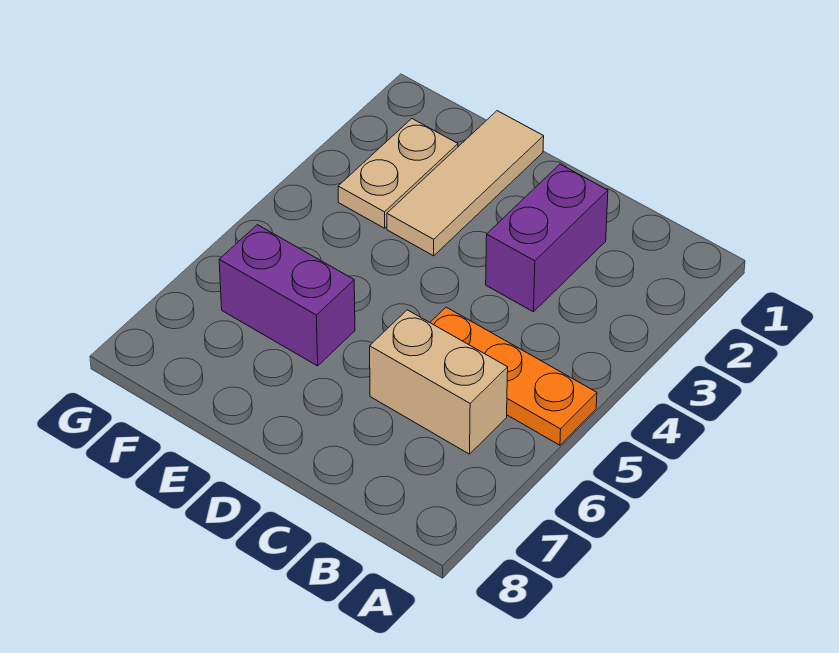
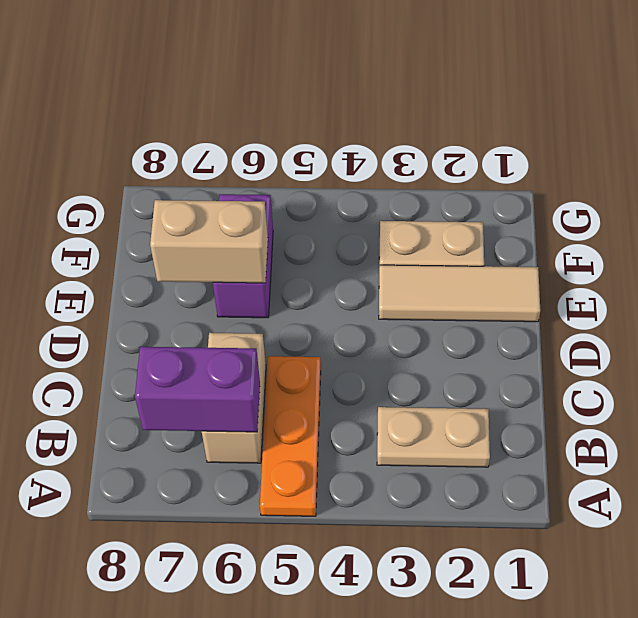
none -> tan 1x2 plate [377,407,490,467]
purple 1x2 brick [486,164,608,312] -> purple 1x2 brick moved to [135,347,260,432]
none -> tan 1x2 brick [150,200,268,283]

